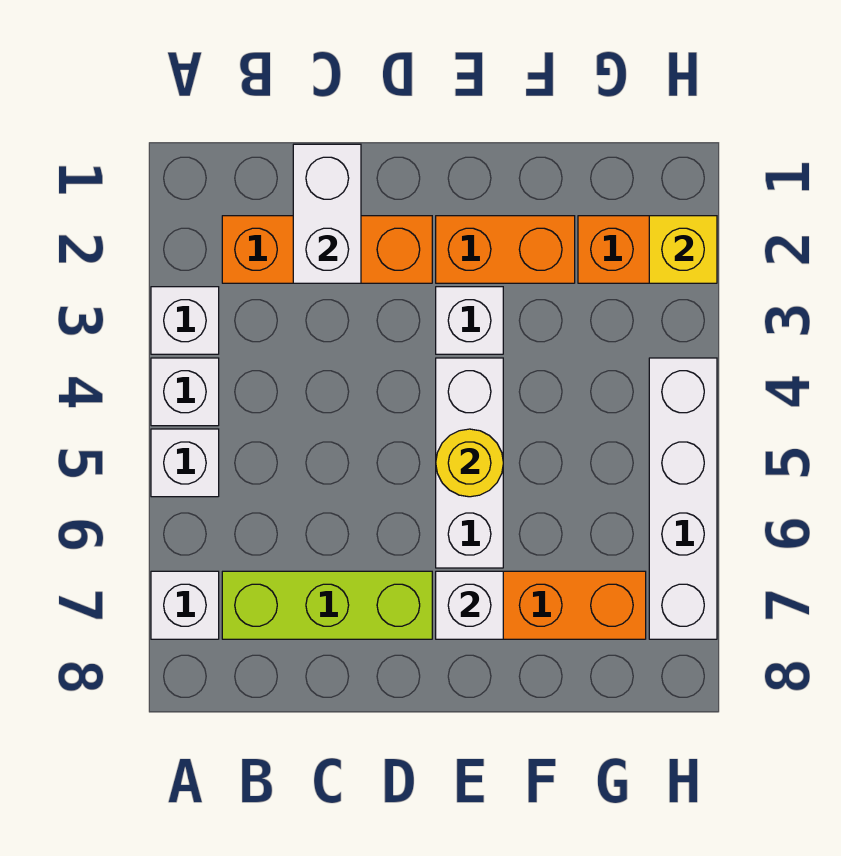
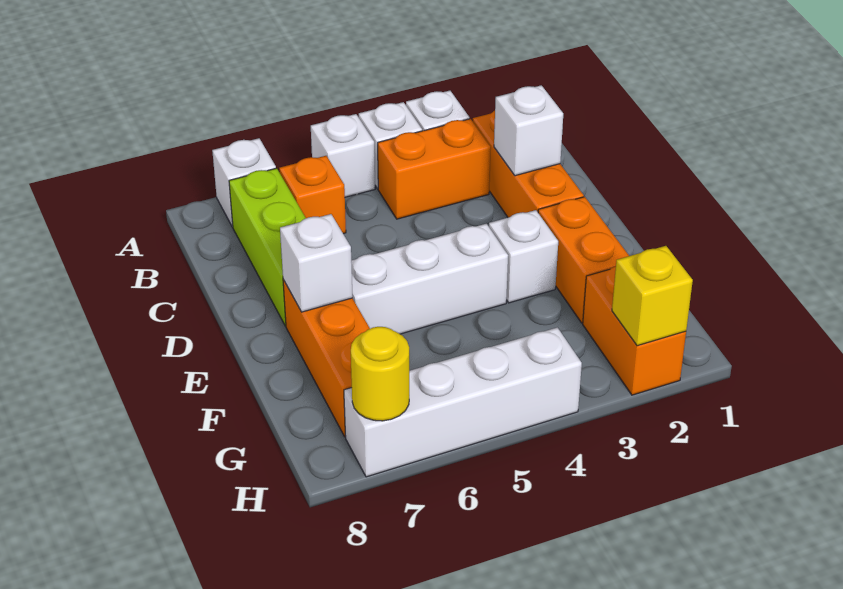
none -> orange 1x2 brick [378,119,491,219]
none -> orange 1x1 brick [279,156,346,234]
white 1x2 brick [293,144,361,283] -> white 1x1 brick [494,85,563,176]
yellow 1x1 round brick [436,429,503,497] -> yellow 1x1 round brick moved to [351,327,409,421]

